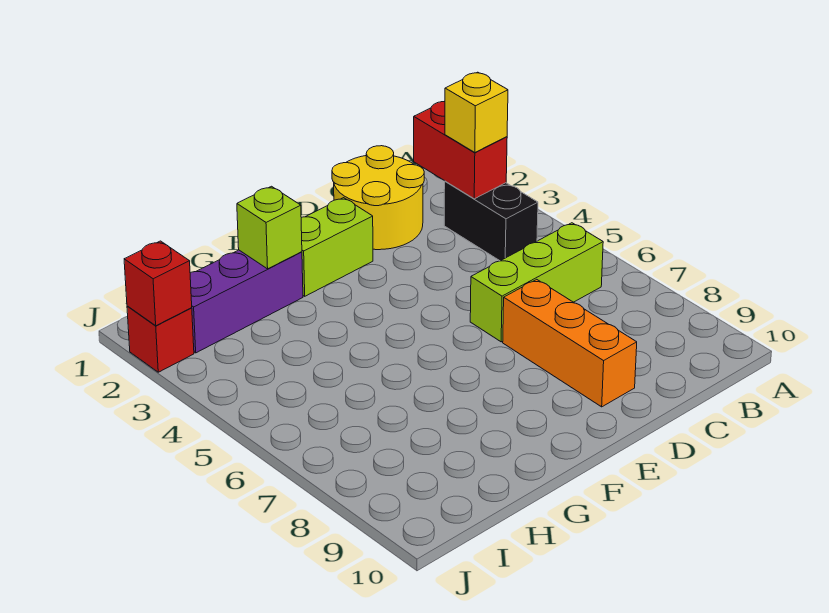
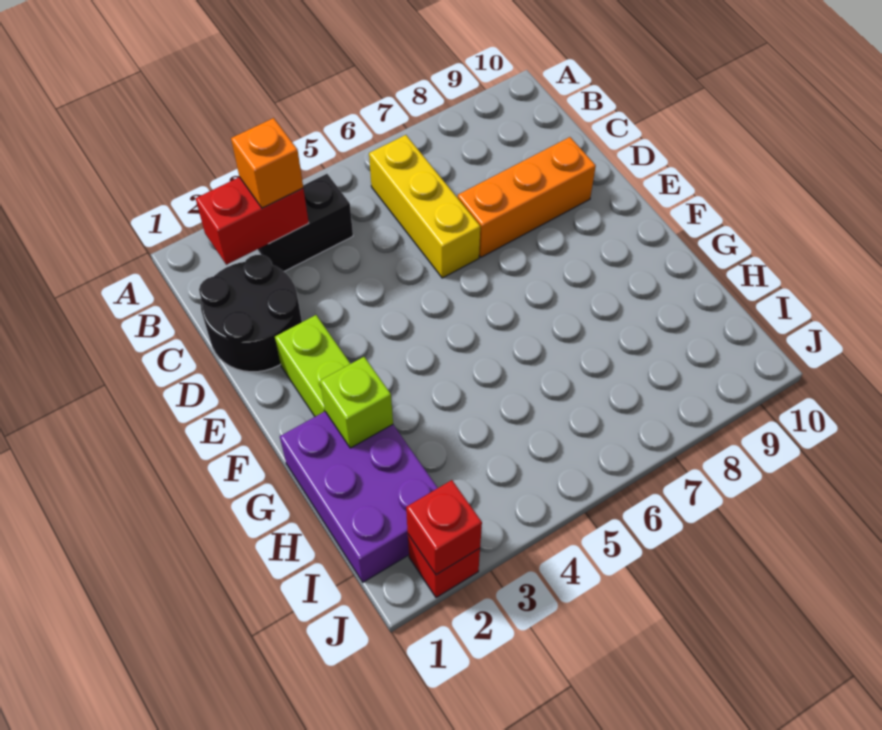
yellow 1x1 brick [445,72,508,152] -> orange 1x1 brick [231,118,303,208]
lime 1x3 brick [470,223,603,342] -> yellow 1x3 brick [369,135,480,278]
yellow 2x2 round brick [332,146,424,250] -> black 2x2 round brick [199,255,302,372]
purple 1x3 brick [190,250,303,353] -> purple 2x3 brick [280,412,437,582]

